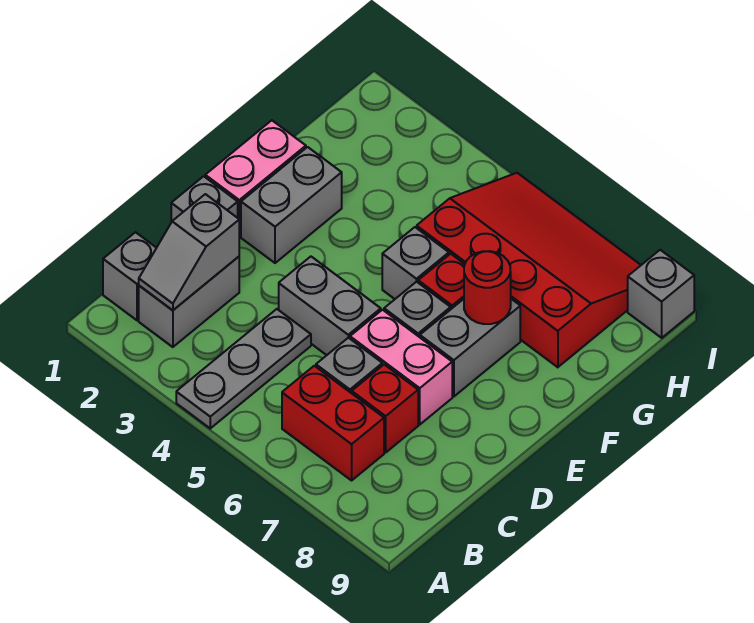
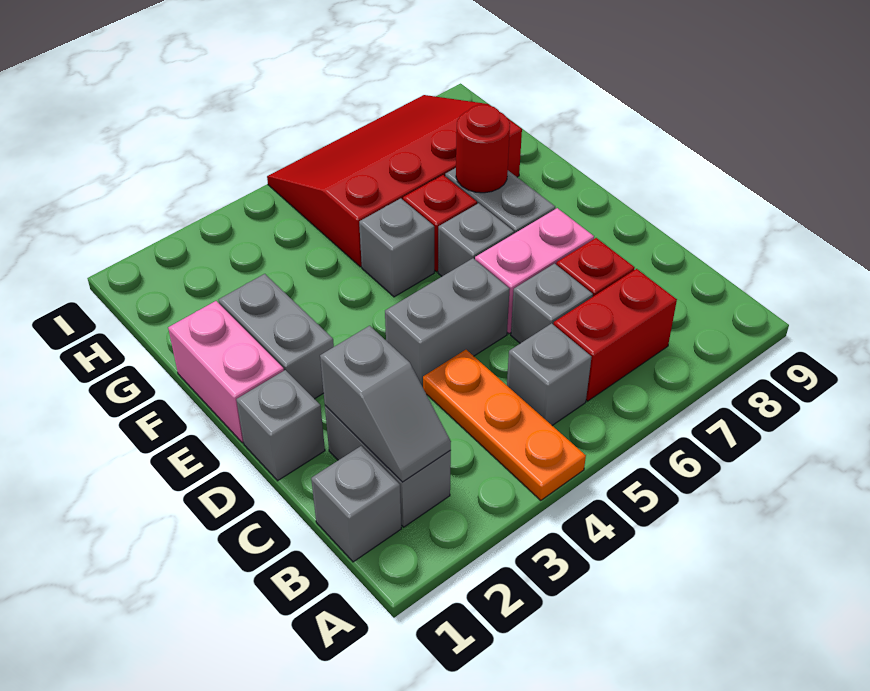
grey 1x3 plate [176,309,311,428] -> orange 1x3 plate [423,350,586,500]
grey 1x1 brick [628,250,694,338] -> grey 1x1 brick moved to [507,323,591,425]

